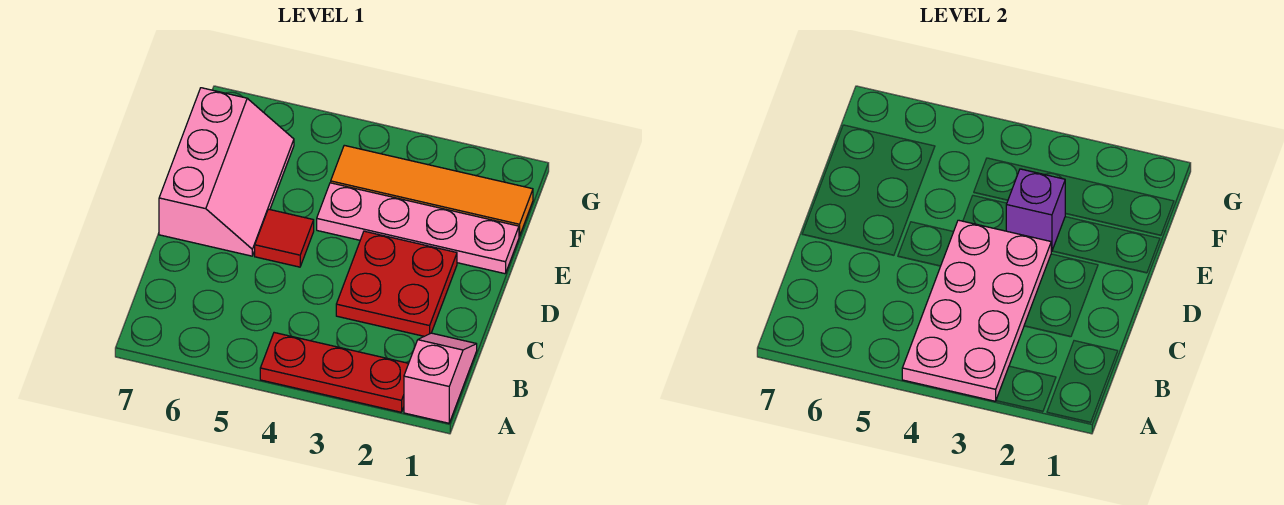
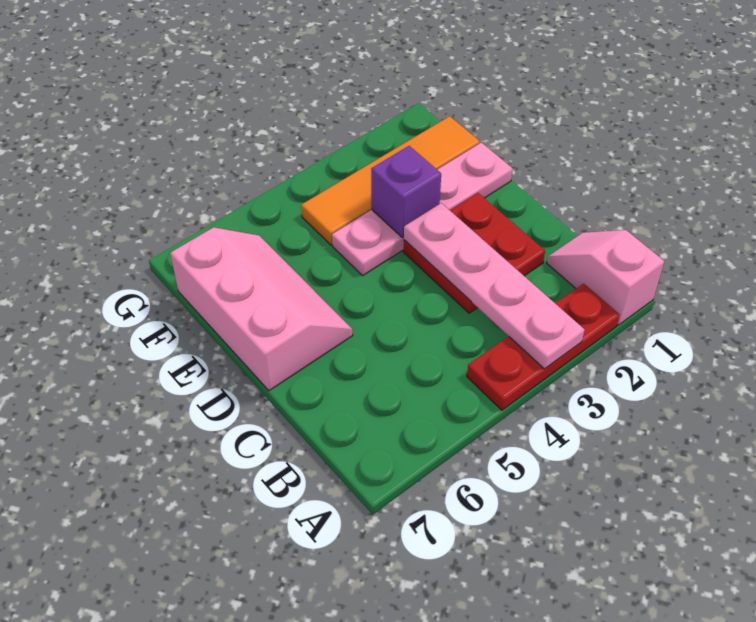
pink 2x4 plate [902,220,1051,401] -> pink 1x4 plate [404,203,584,369]
red 1x1 tile [255,209,314,267] -> none

